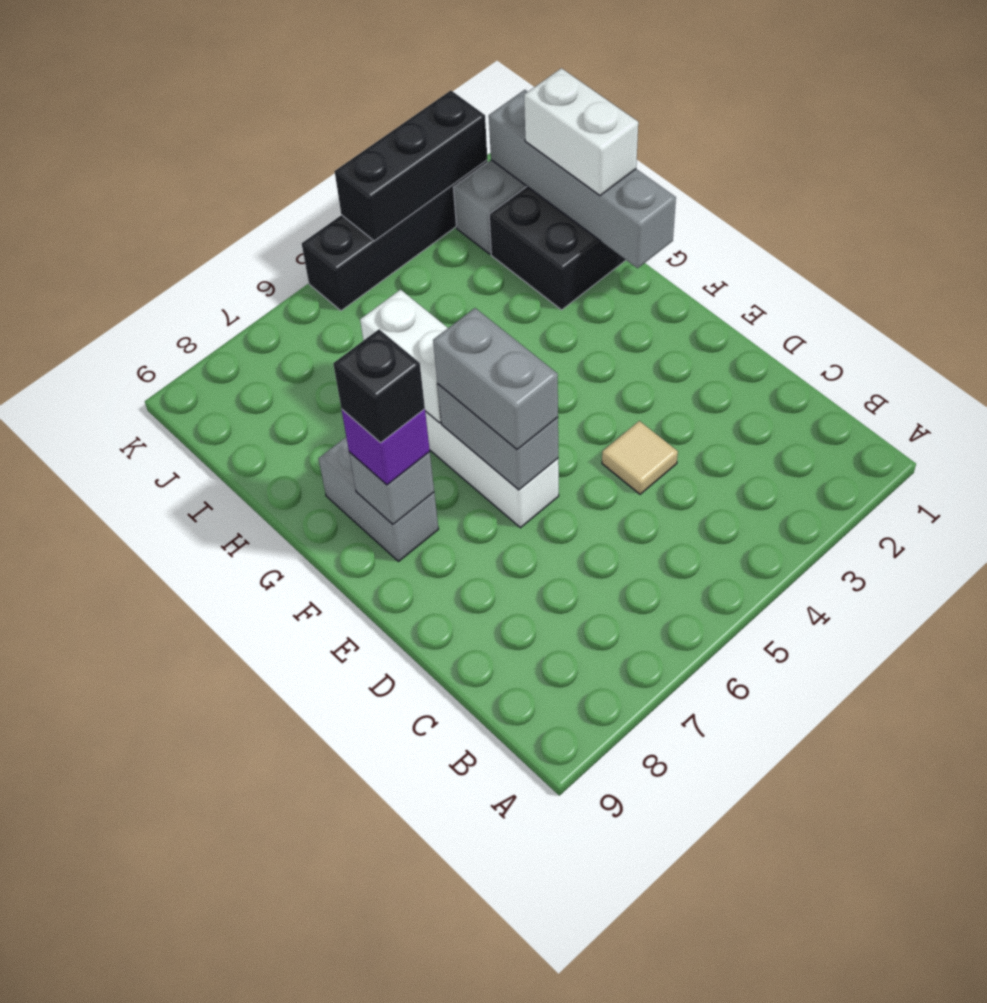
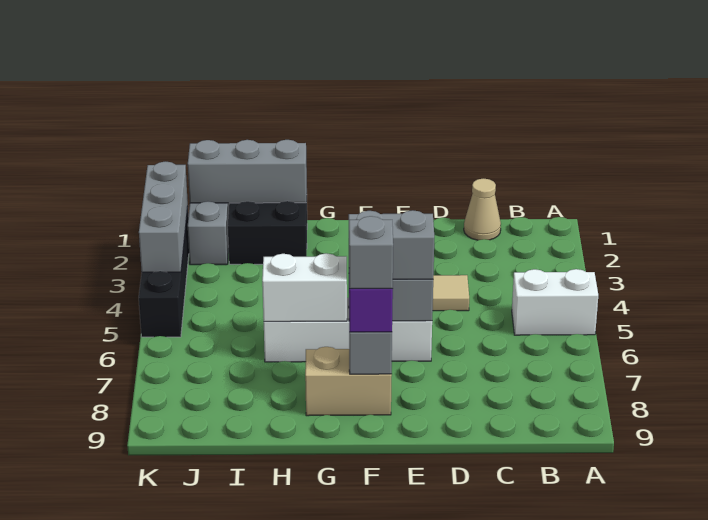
none -> tan 1x1 cone [464,178,501,240]
grey 1x2 brick [318,437,438,561] -> tan 1x2 brick [305,347,392,416]
black 1x1 brick [333,329,425,442] -> grey 1x1 brick [349,216,393,289]
grey 1x4 brick [489,90,676,268] -> grey 1x3 brick [188,140,307,203]
white 1x2 brick [524,68,638,195] -> white 1x2 brick moved to [512,269,598,335]
black 1x3 brick [335,91,487,241] -> grey 1x3 brick [139,161,188,272]

